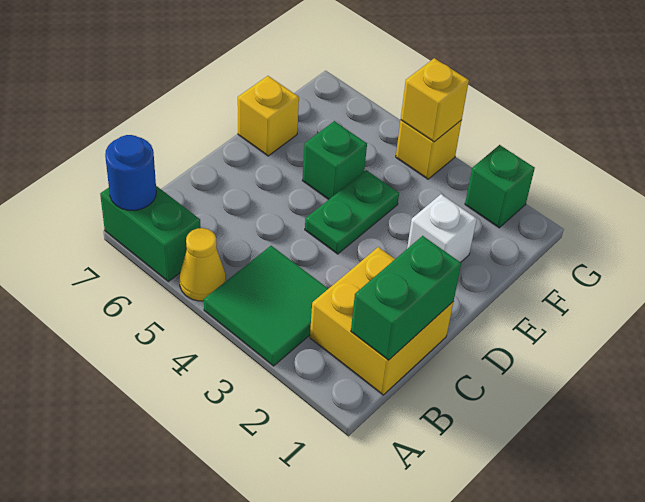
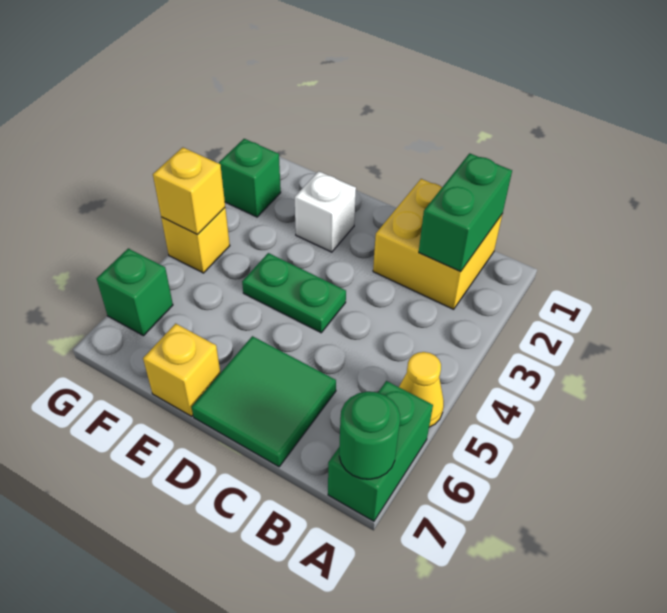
green 2x2 tile [204,246,328,366] -> green 2x2 tile moved to [192,336,336,467]
blue 1x1 round brick [105,135,156,210] -> green 1x1 round brick [339,392,400,479]
green 1x2 brick [351,236,461,360] -> green 1x2 brick turned to [419,153,512,272]
green 1x1 brick [302,121,367,199] -> green 1x1 brick moved to [97,248,173,336]

